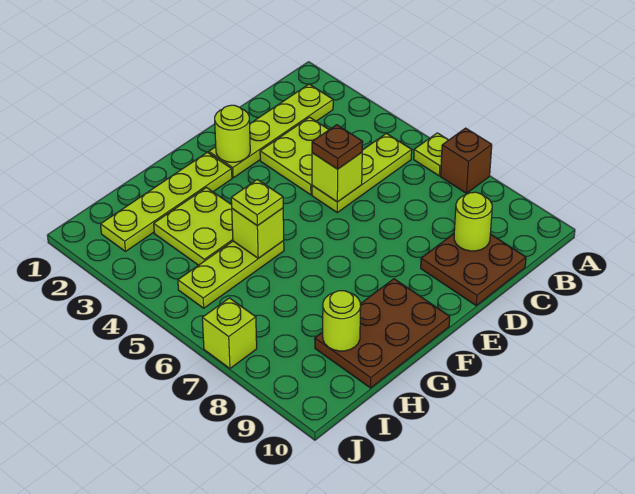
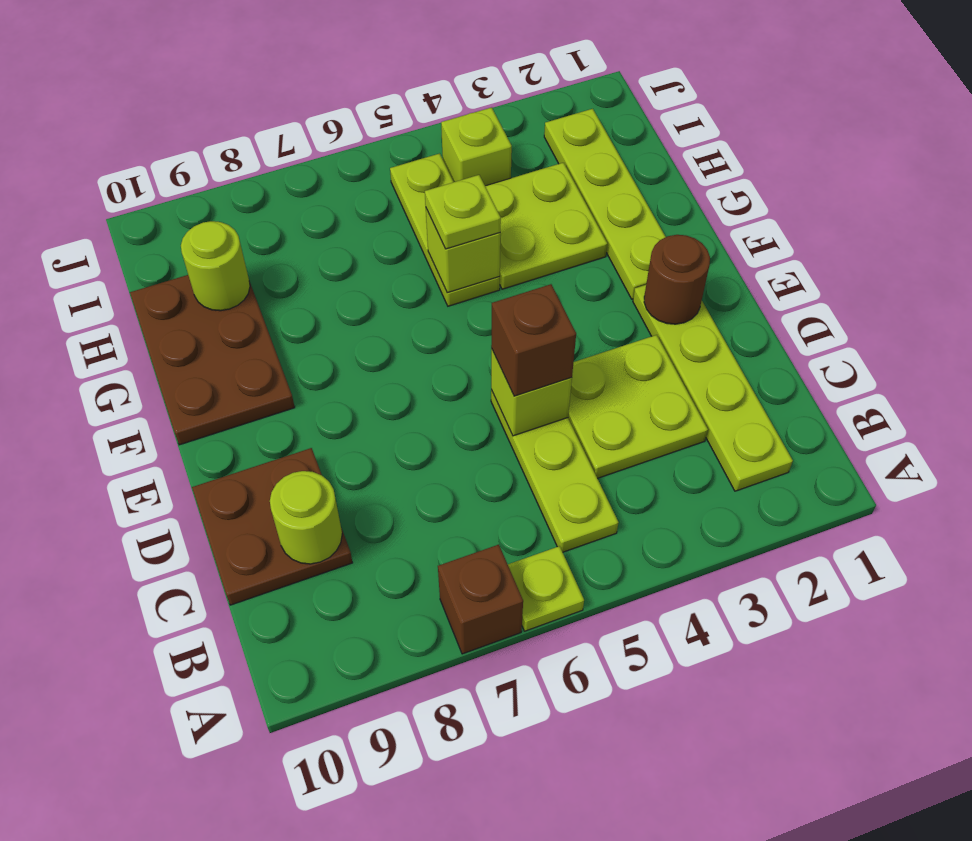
brown 1x1 plate [312,125,363,169] -> brown 1x1 brick [491,284,576,396]
lime 1x1 round brick [215,105,250,162] -> brown 1x1 round brick [644,235,710,324]
lime 1x1 brick [202,298,257,368] -> lime 1x1 brick moved to [441,107,512,186]

